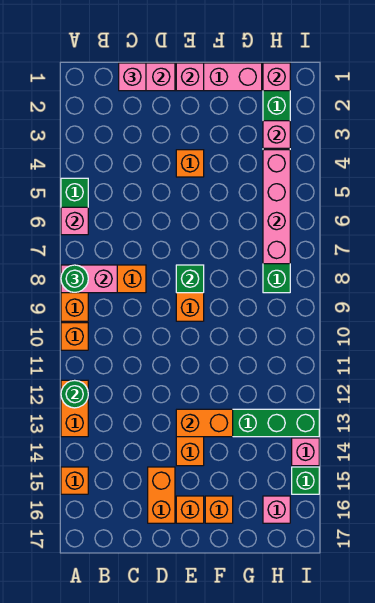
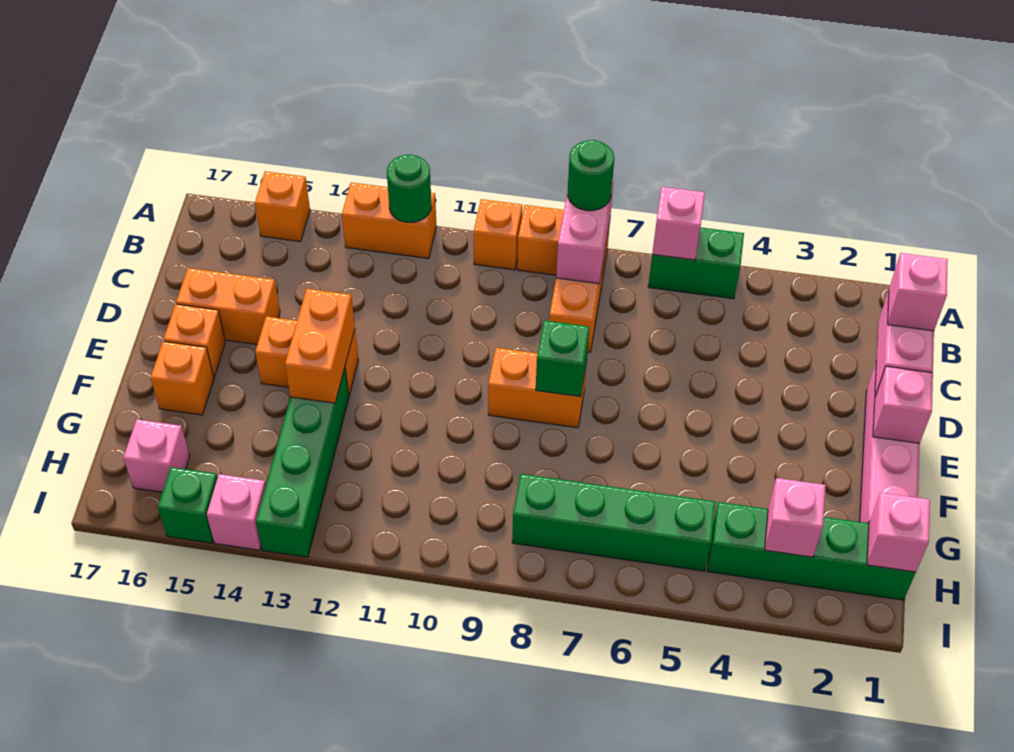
orange 1x1 brick [176,150,204,177] -> none
pink 1x4 brick [263,150,290,264] -> none

